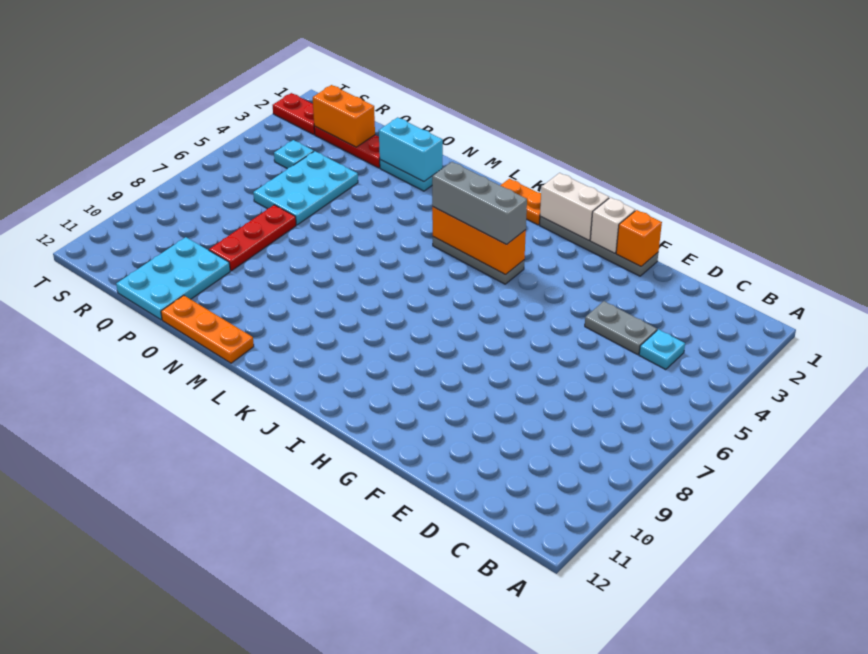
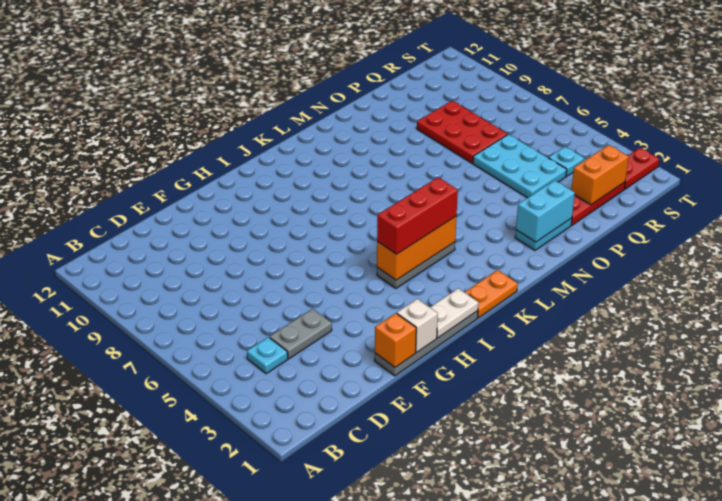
white 1x2 brick [540,173,609,240] -> white 1x2 plate [430,288,478,338]
grey 1x3 brick [432,162,527,244] -> red 1x3 brick [377,177,458,254]
orange 1x3 plate [161,295,254,363] -> none
red 1x3 plate [209,205,296,271] -> red 2x3 plate [417,101,508,163]
cyan 2x3 plate [116,237,230,320] -> none

